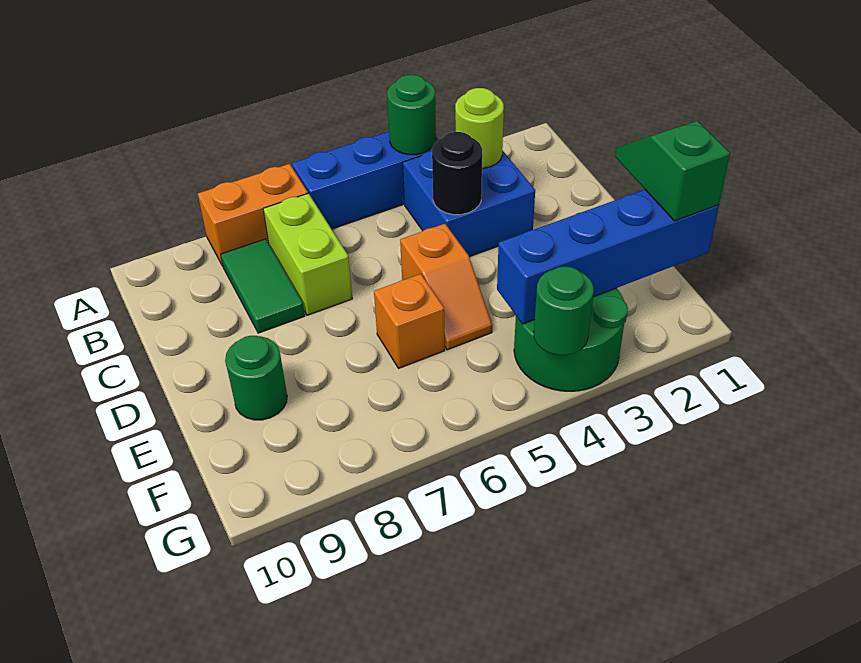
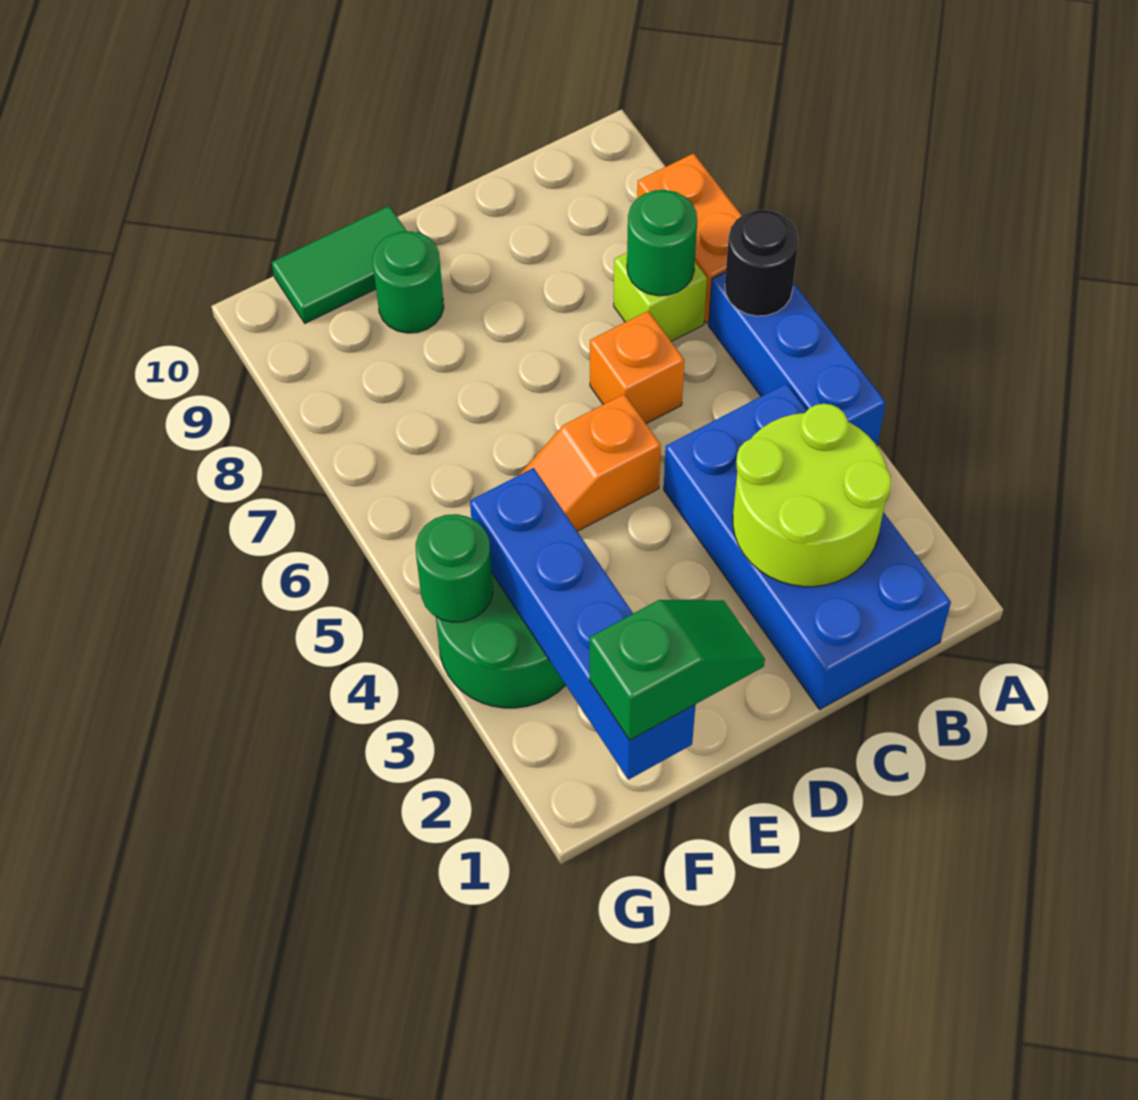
green 1x1 round brick [387,75,436,155] -> green 1x1 round brick moved to [627,190,697,296]
blue 2x2 brick [403,150,535,257] -> blue 2x4 brick [664,383,951,709]
lime 1x1 round brick [455,88,504,169] -> lime 2x2 round brick [733,404,891,587]
lime 1x2 brick [263,193,352,315] -> lime 1x1 brick [614,253,707,341]
green 1x2 tile [221,239,305,333] -> green 1x2 tile moved to [272,206,406,323]
black 1x1 round brick [432,132,482,215] -> black 1x1 round brick moved to [725,210,798,316]
orange 1x1 brick [374,274,445,368] -> orange 1x1 brick moved to [590,311,684,424]

